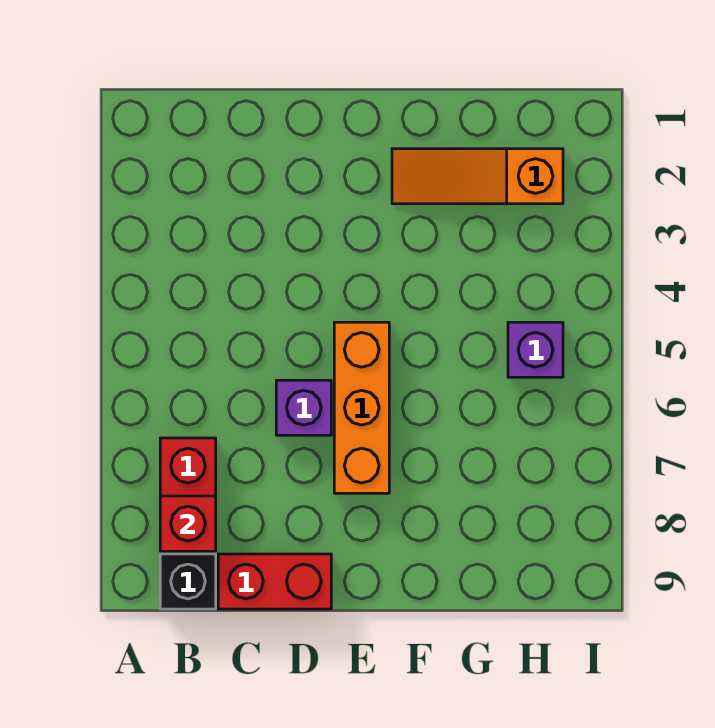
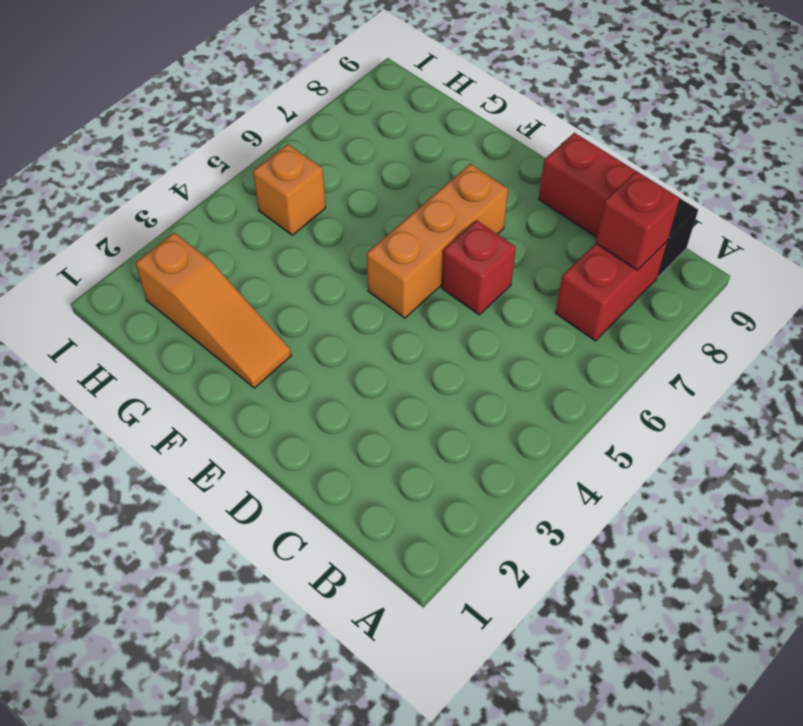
purple 1x1 brick [276,380,331,435] -> red 1x1 brick [442,220,516,315]
purple 1x1 brick [508,322,563,377] -> orange 1x1 brick [253,144,326,235]

